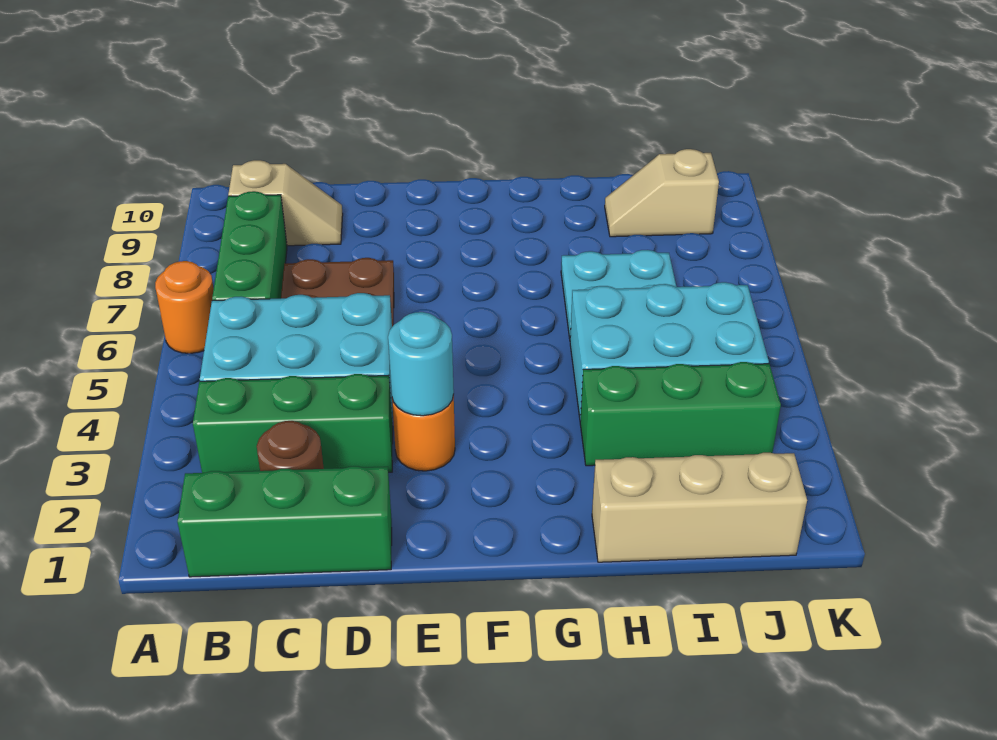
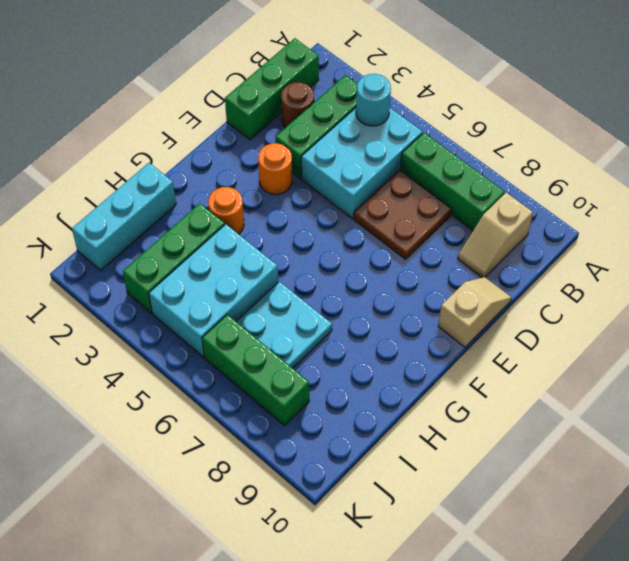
orange 1x1 round brick [155,261,214,353] -> orange 1x1 round brick moved to [208,187,244,234]
cyan 1x1 round brick [388,312,454,416] -> cyan 1x1 round brick moved to [356,74,391,126]
tan 1x3 brick [592,453,807,562] -> cyan 1x3 brick [72,163,176,270]
tan 1x2 slope [605,149,719,237] -> tan 1x2 slope moved to [438,277,511,347]
none -> green 1x3 brick [202,314,309,425]

